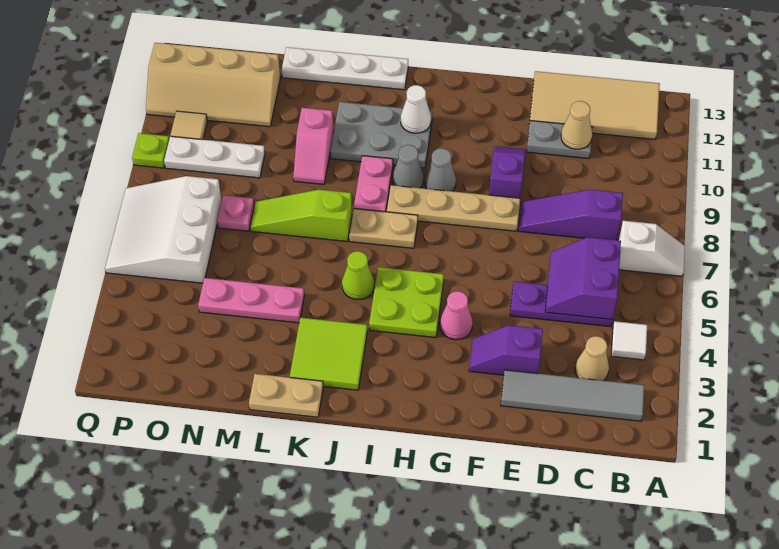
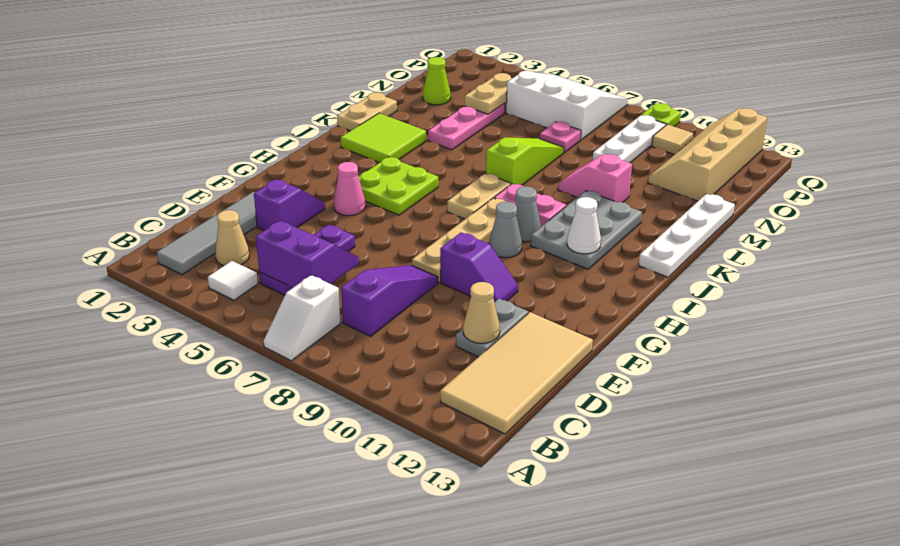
lime 1x1 cone [342,251,374,300] -> lime 1x1 cone moved to [423,57,451,105]
none -> tan 1x2 plate [465,73,512,114]

